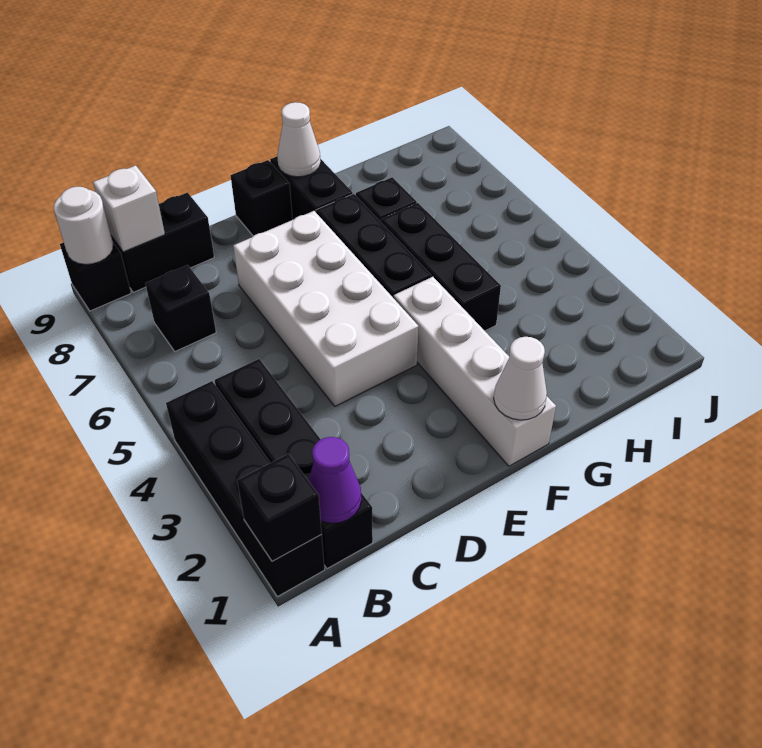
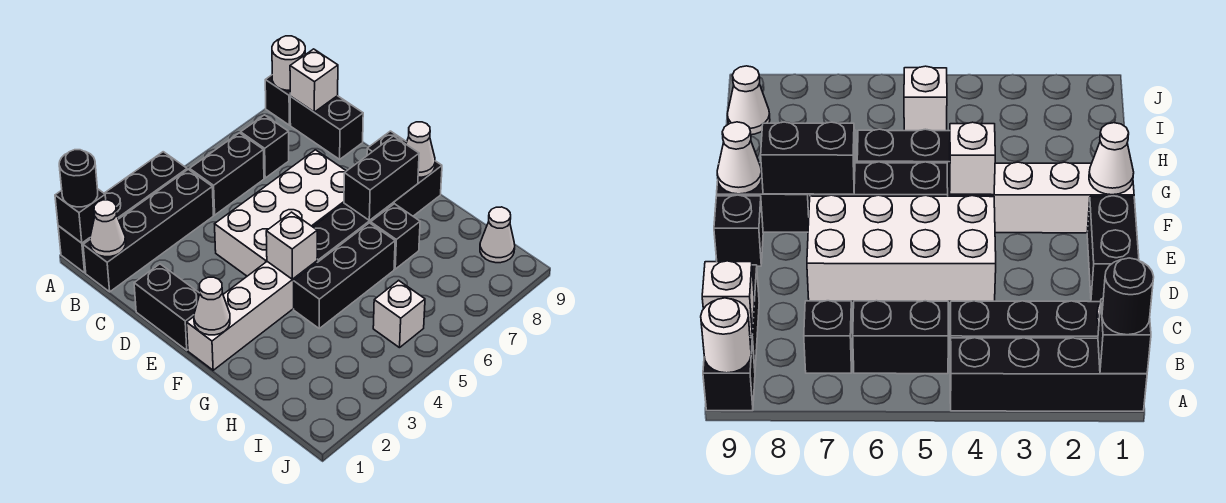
none -> black 1x1 round brick [59,150,98,207]
purple 1x1 cone [308,437,361,523] -> white 1x1 cone [90,200,126,257]
none -> black 1x2 brick [190,133,264,215]
none -> black 1x2 brick [134,264,200,350]
none -> white 1x1 brick [266,212,317,279]
none -> black 1x2 brick [344,136,419,220]
none -> white 1x1 brick [373,280,425,348]
none -> white 1x1 cone [480,207,515,263]

